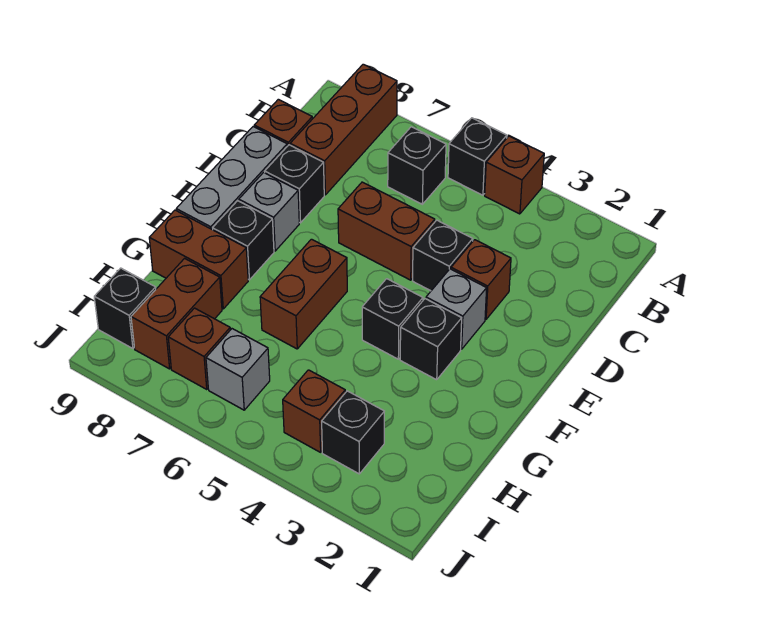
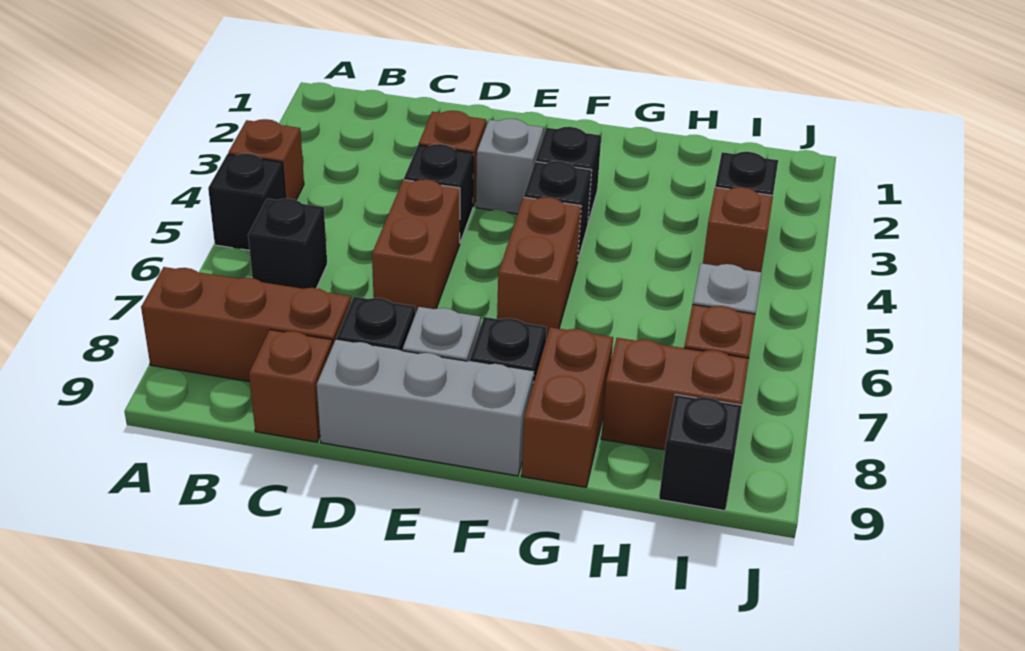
brown 1x2 brick [260,239,347,349] -> brown 1x2 brick turned to [497,197,581,338]

